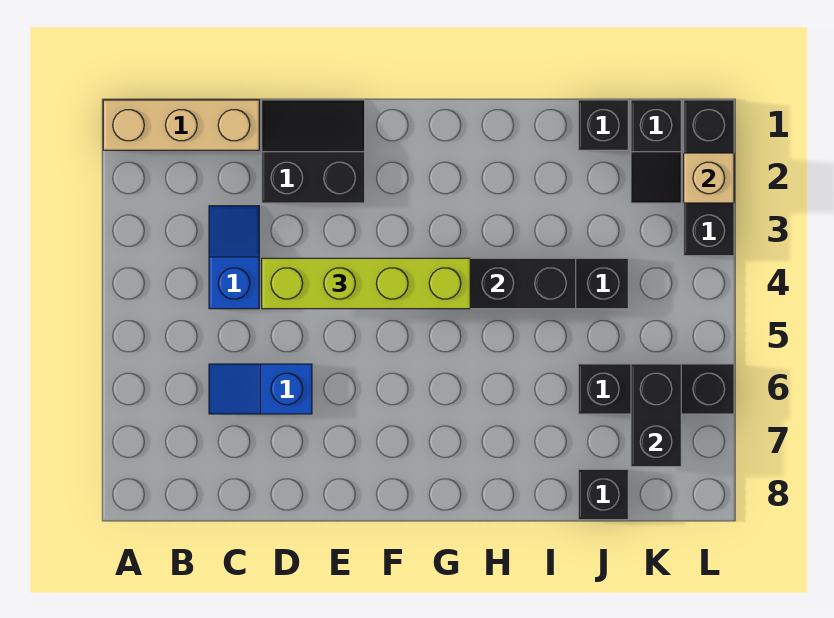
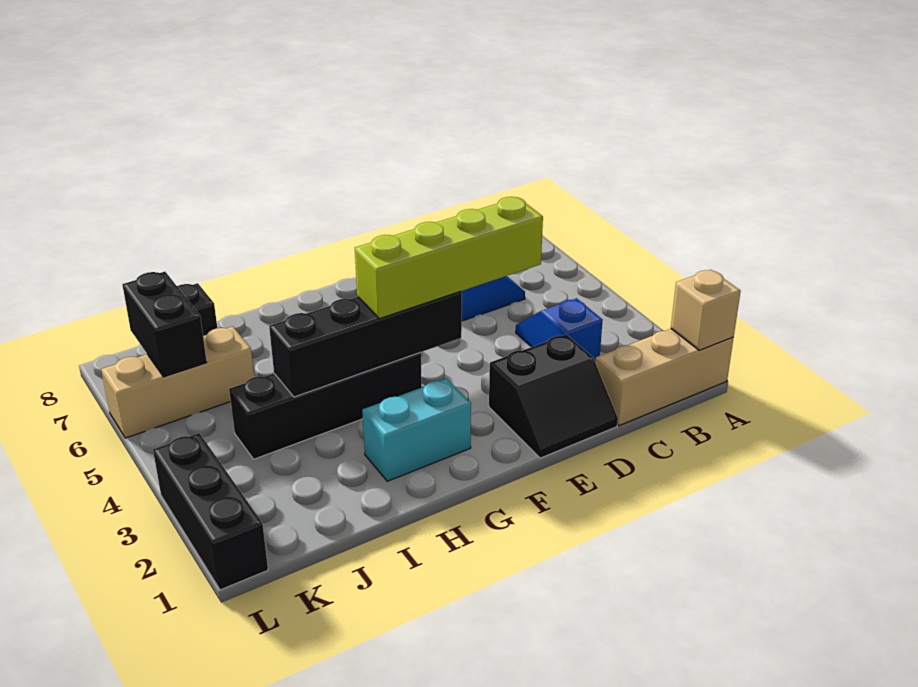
blue 1x2 slope [209,206,259,309] -> blue 1x2 slope turned to [516,298,603,361]
none -> cyan 1x2 brick [362,379,471,481]
black 1x1 brick [578,100,628,150] -> none
black 1x3 brick [578,364,734,414] -> tan 1x3 brick [101,327,254,438]
black 1x2 slope [631,100,681,203] -> none
tan 1x1 brick [684,153,734,203] -> tan 1x1 brick moved to [671,270,741,350]

